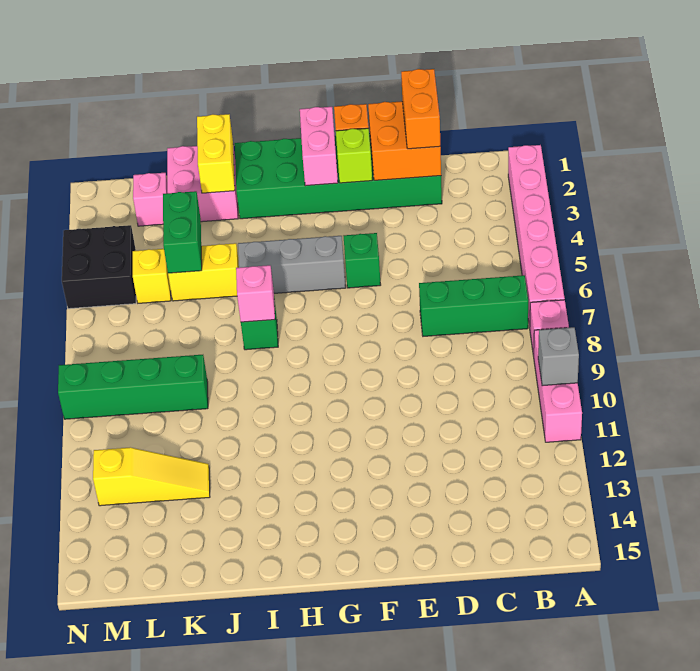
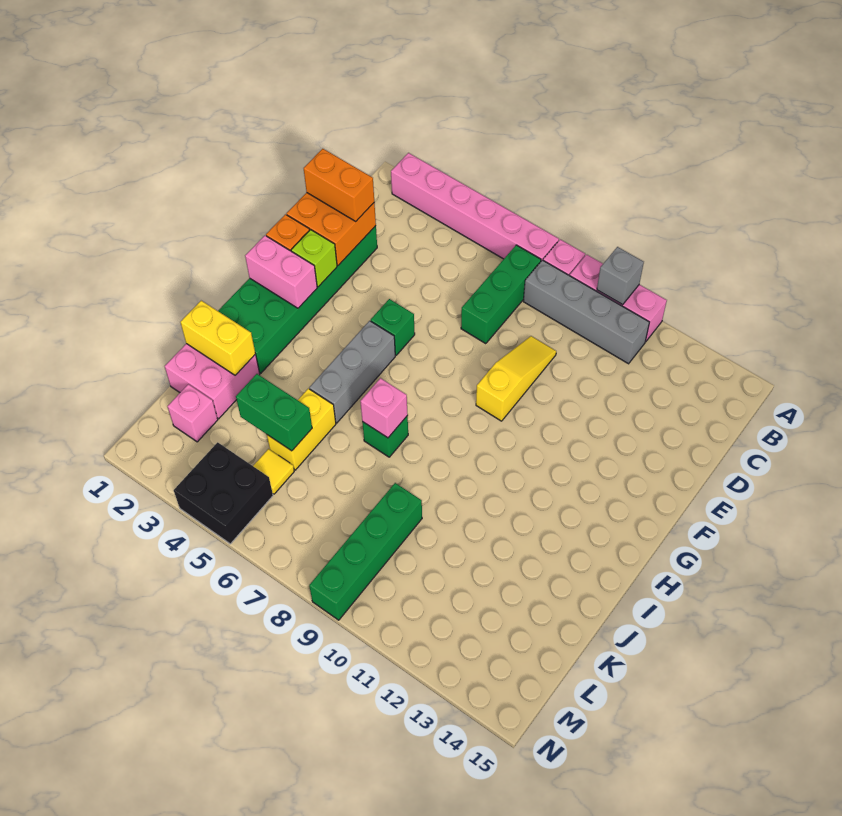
none -> grey 1x4 brick [523,260,649,364]
yellow 1x3 slope [93,448,210,506] -> yellow 1x3 slope moved to [476,336,556,421]
yellow 1x1 brick [133,249,171,303] -> yellow 1x1 tile [253,449,294,494]

